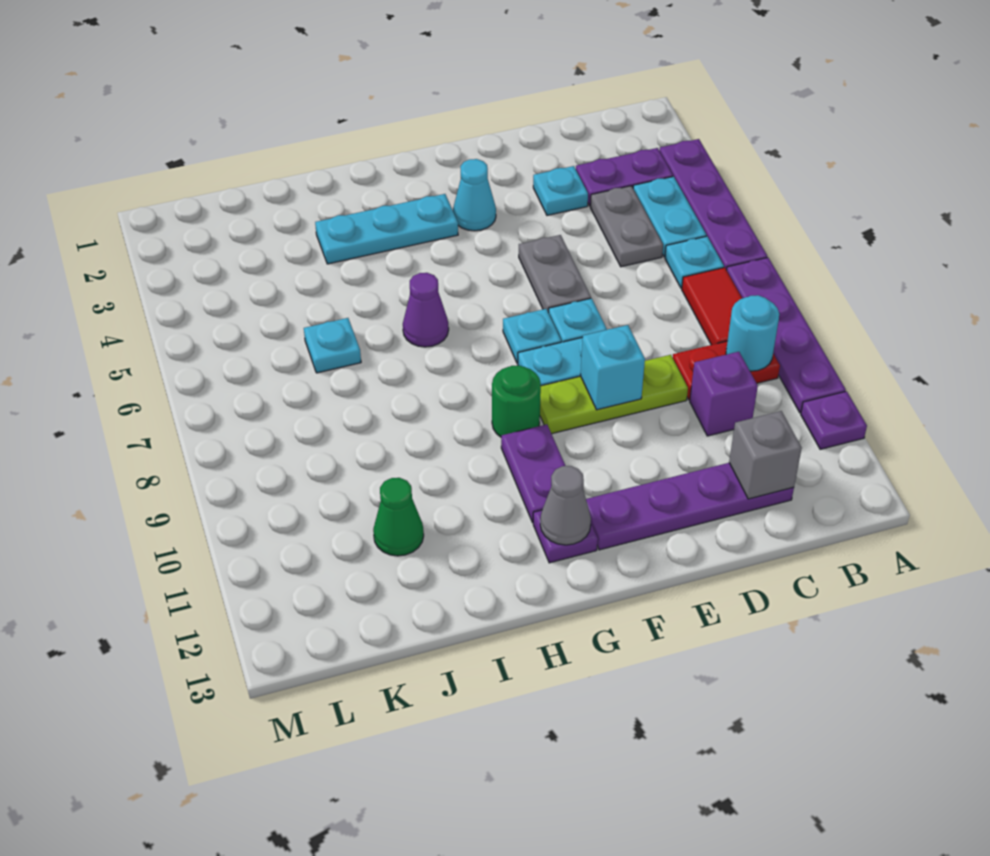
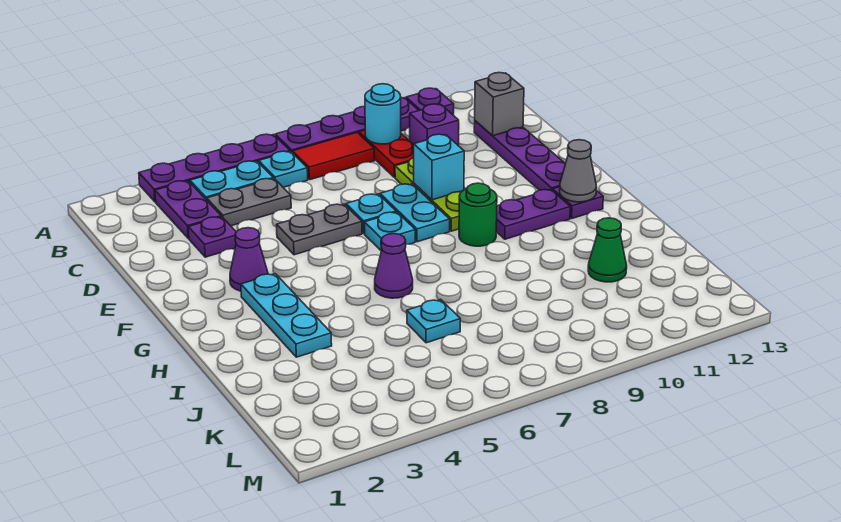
cyan 1x1 plate [533,166,588,215] -> purple 1x1 plate [188,217,236,257]
cyan 1x1 cone [453,159,496,231] -> purple 1x1 cone [230,228,268,291]

